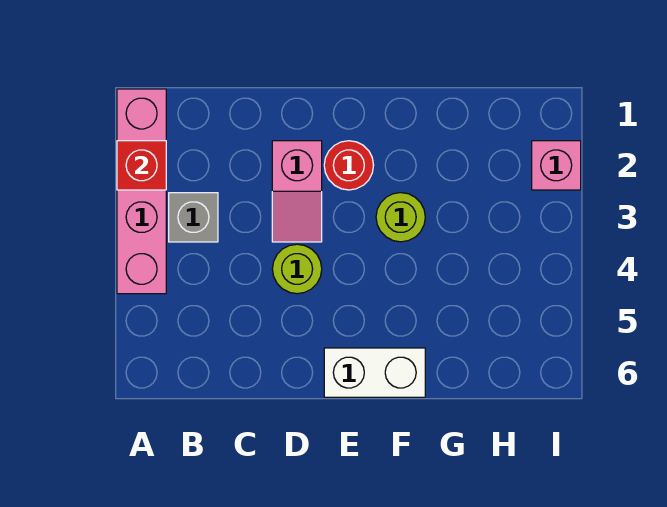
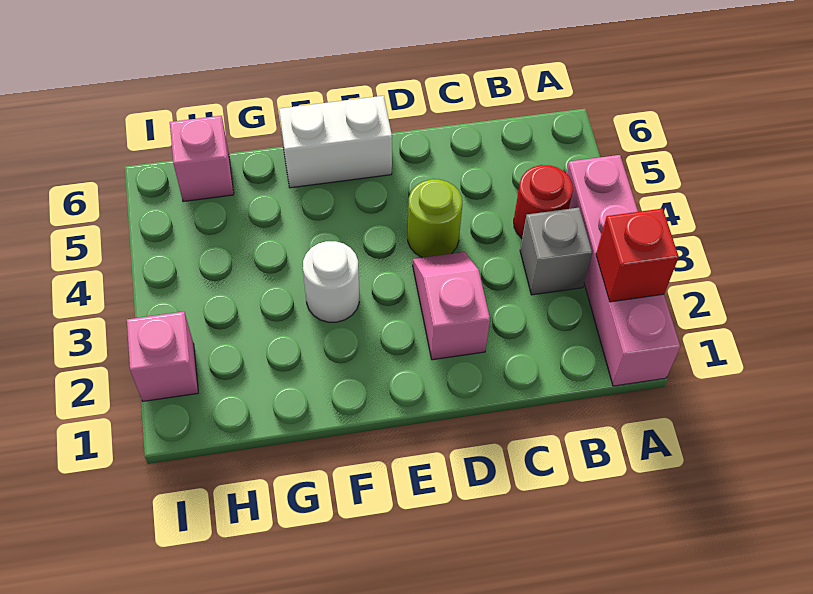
red 1x1 round brick [324,141,374,190] -> red 1x1 round brick moved to [514,165,573,238]
lime 1x1 round brick [376,193,425,242] -> white 1x1 round brick [303,241,359,322]
none -> pink 1x1 brick [170,116,234,202]

